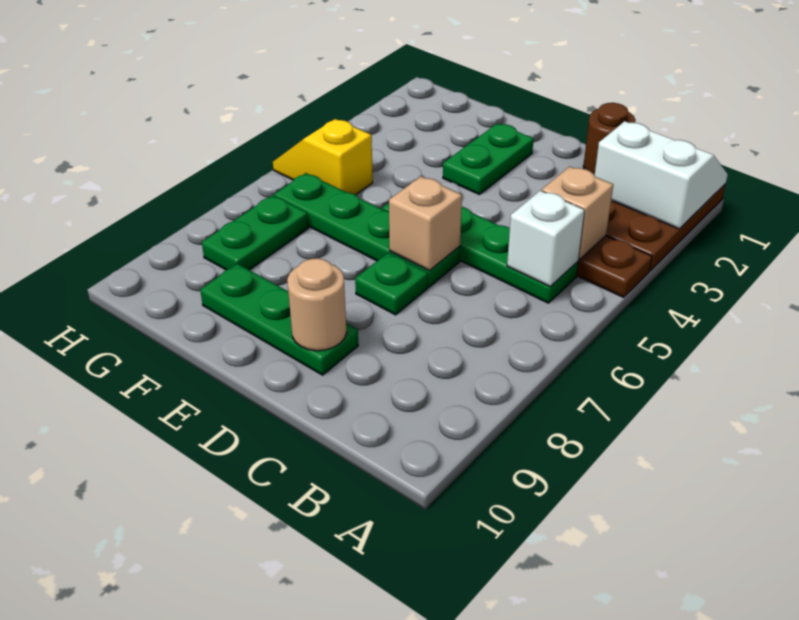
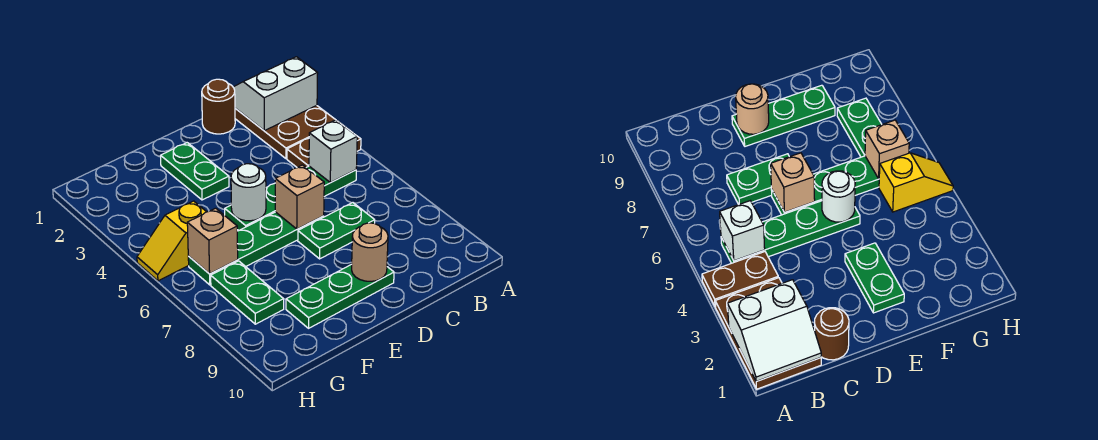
tan 1x1 brick [542,166,613,260] -> tan 1x1 brick moved to [187,208,238,274]
green 1x1 plate [355,253,428,315] -> green 1x2 plate [298,203,375,259]
none -> white 1x1 round brick [231,164,266,221]

